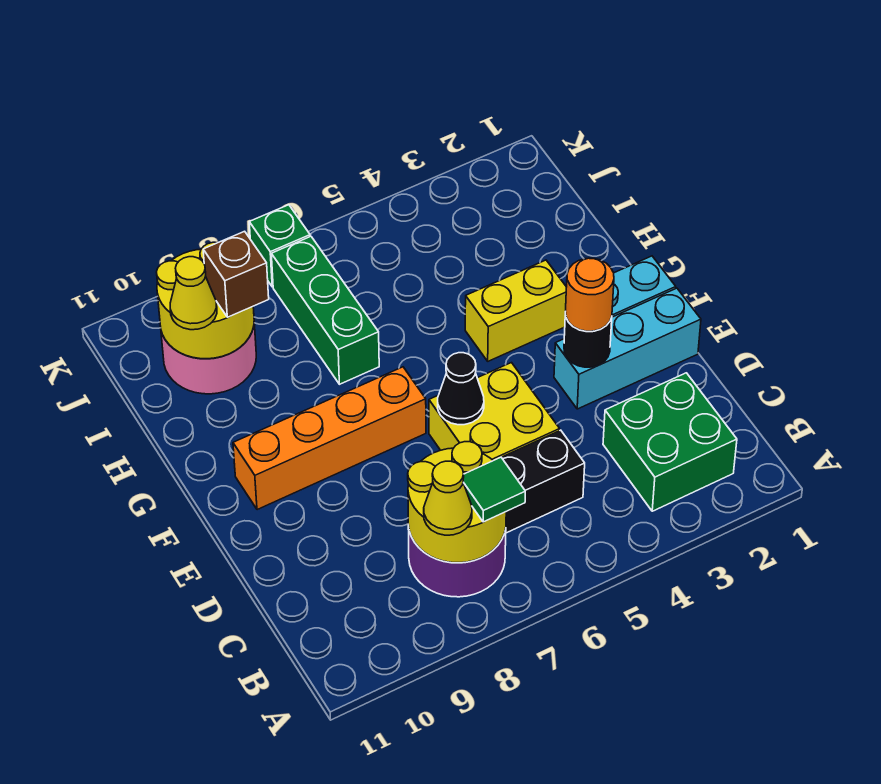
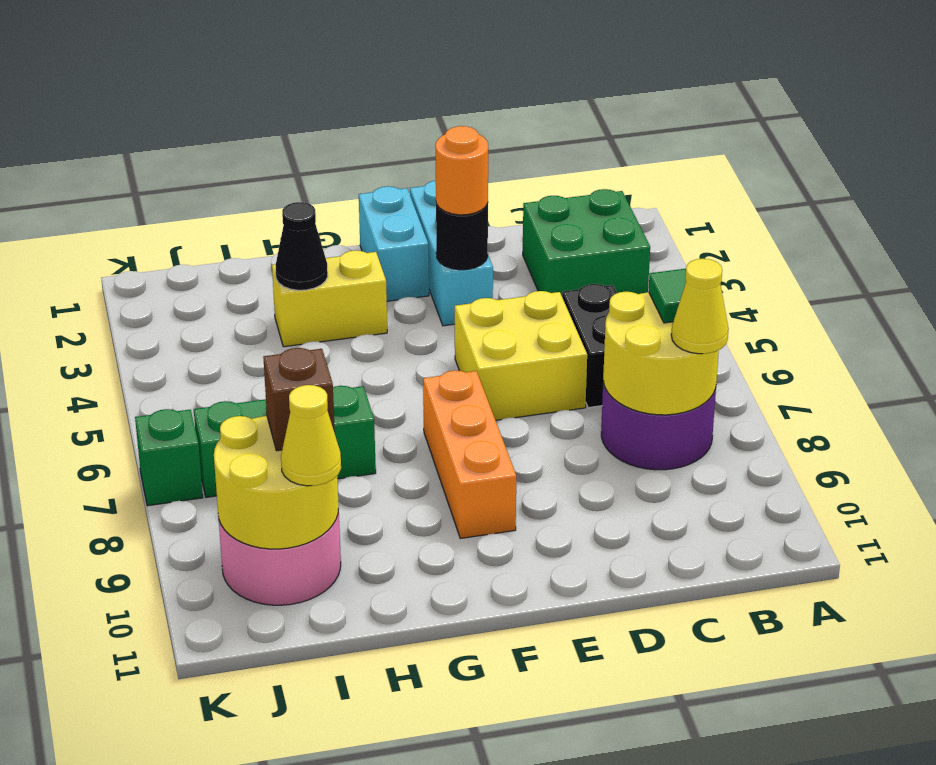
black 1x1 cone [438,353,484,425] -> black 1x1 cone moved to [276,202,328,290]
orange 1x4 brick [233,367,426,510] -> orange 1x3 brick [423,370,516,538]
yellow 1x2 brick [465,260,566,361] -> yellow 1x2 brick turned to [272,250,387,347]

